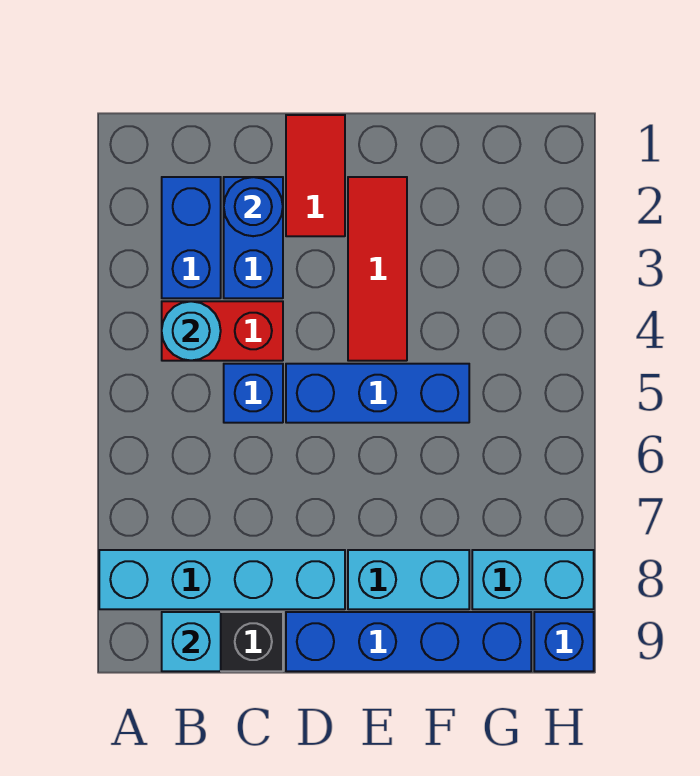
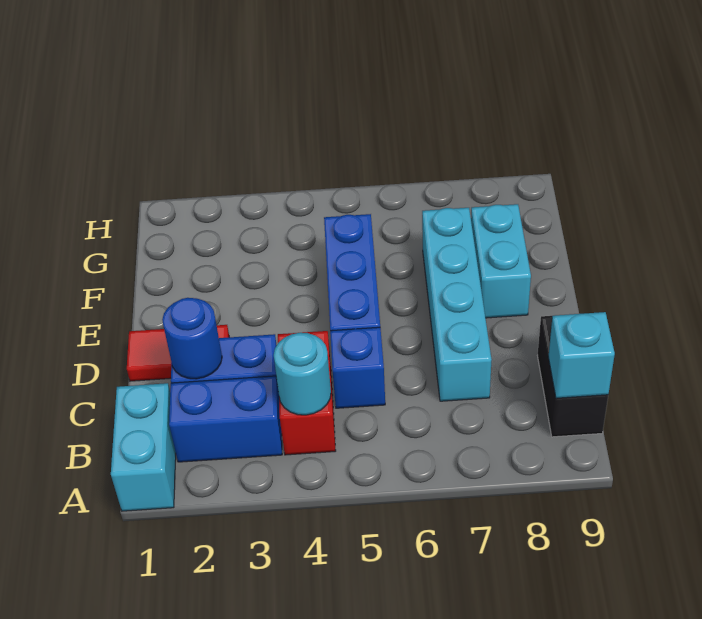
cyan 1x4 brick [99,550,345,609] -> cyan 1x4 brick moved to [422,208,492,401]
blue 1x4 brick [286,612,531,671] -> none
red 1x3 tile [348,177,407,361] -> none
cyan 1x2 brick [472,550,594,609] -> cyan 1x2 brick moved to [111,383,176,511]
blue 1x1 brick [534,612,594,671] -> none

